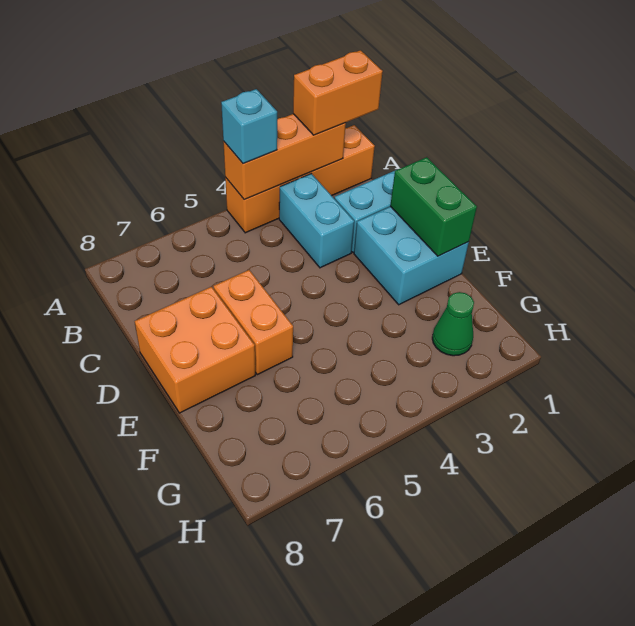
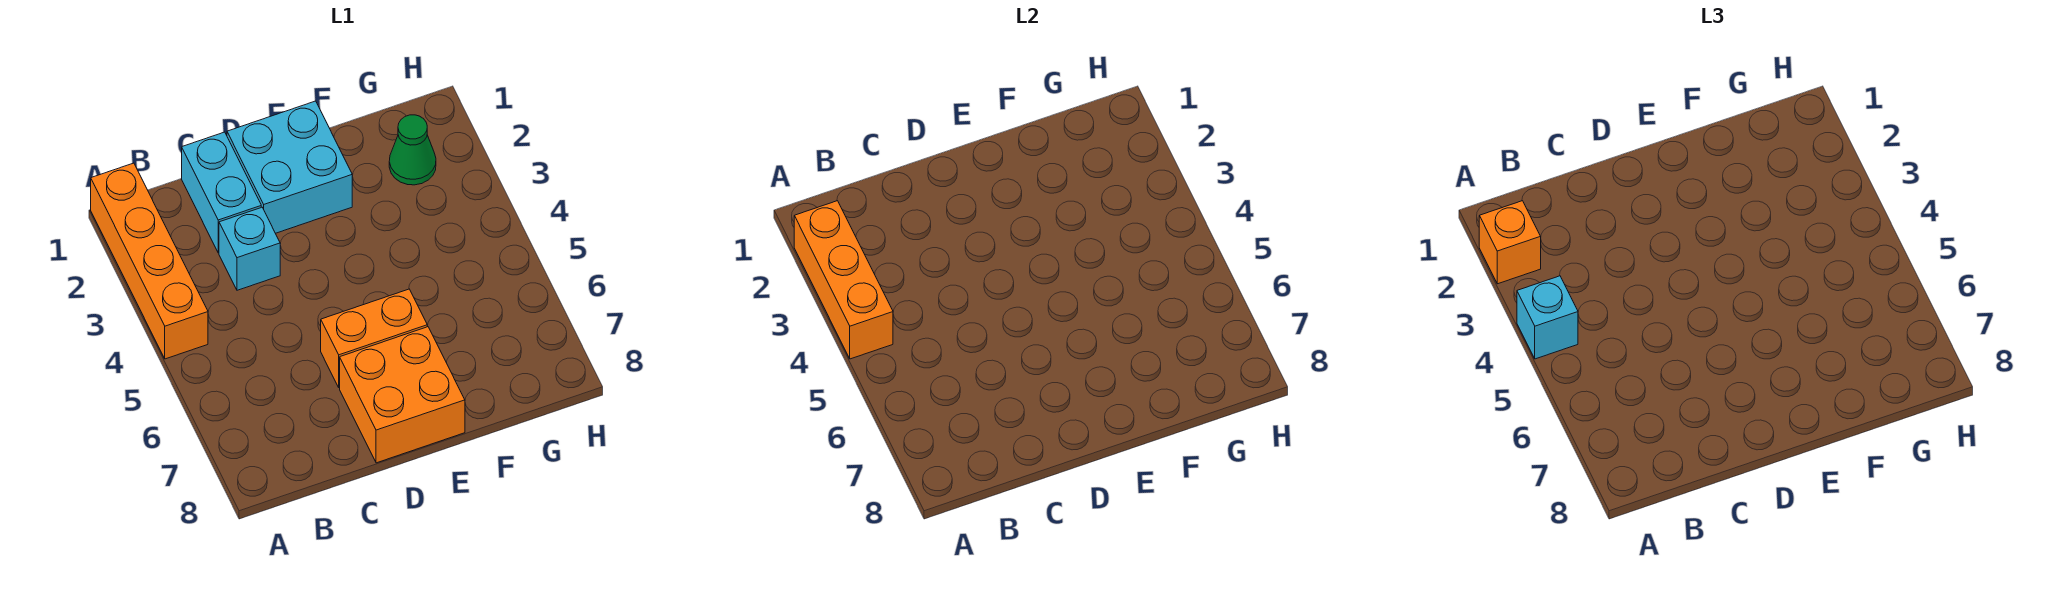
orange 1x2 brick [293,50,383,135] -> orange 1x1 brick [1479,201,1541,284]
cyan 1x2 brick [279,174,354,268] -> cyan 1x1 brick [219,207,280,290]
green 1x2 brick [390,157,477,256] -> none

